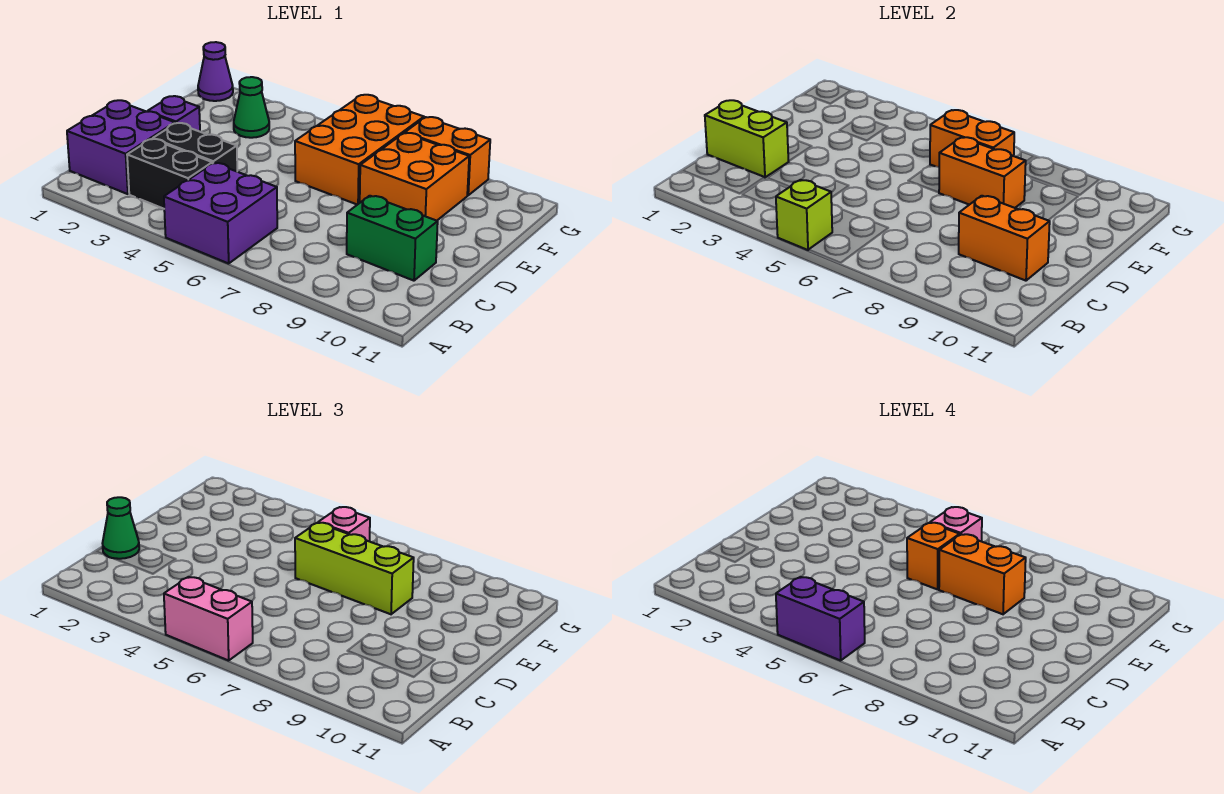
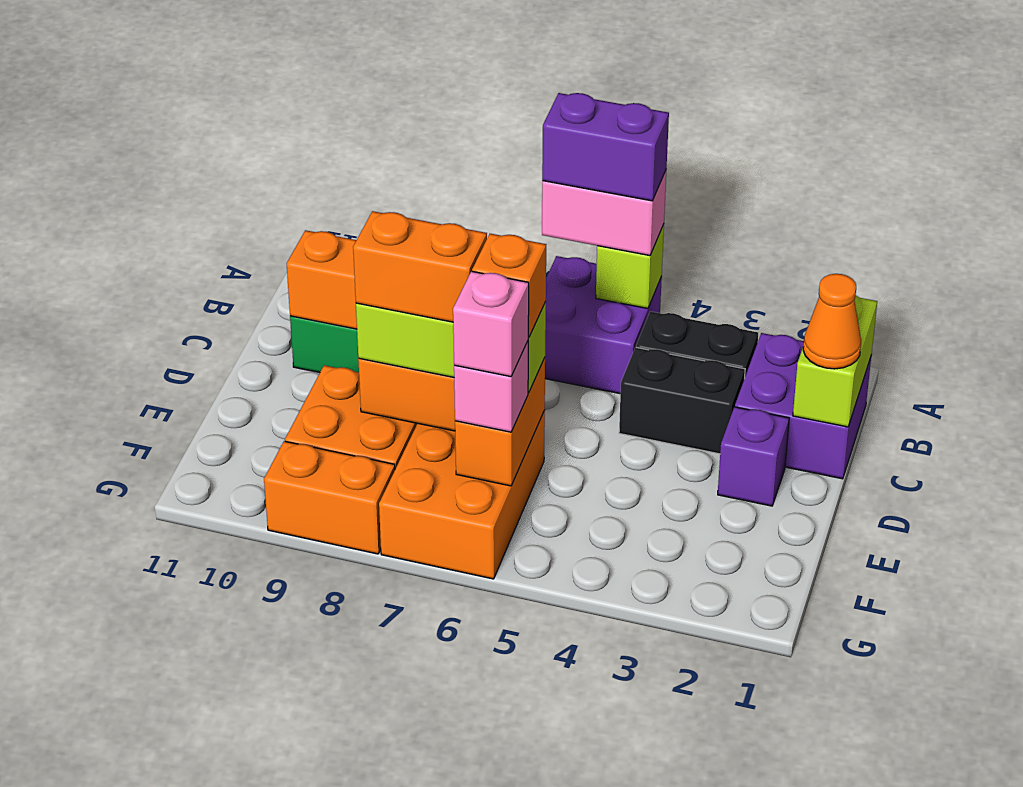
lime 1x2 brick [705,100,789,177] -> lime 1x2 brick turned to [793,296,877,427]
green 1x1 cone [102,497,139,559] -> orange 1x1 cone [803,274,861,369]
green 1x1 cone [234,77,269,138] -> none
orange 1x2 brick [930,110,1014,167] -> orange 1x2 brick turned to [455,358,545,486]
purple 1x1 cone [198,42,233,101] -> none

